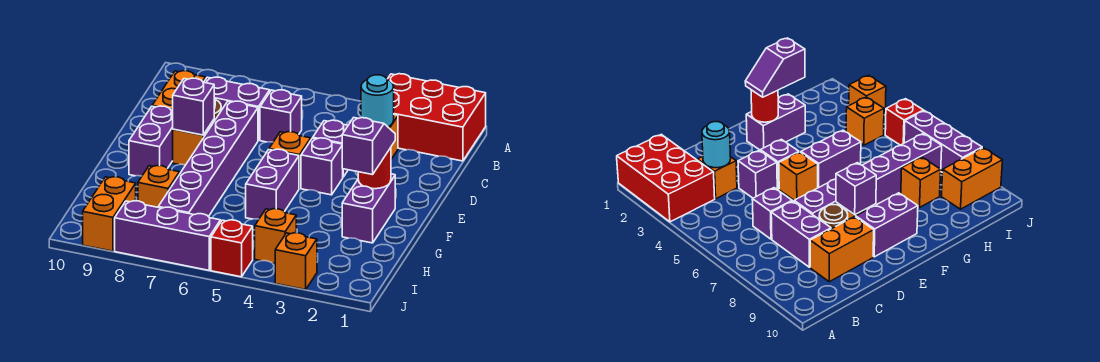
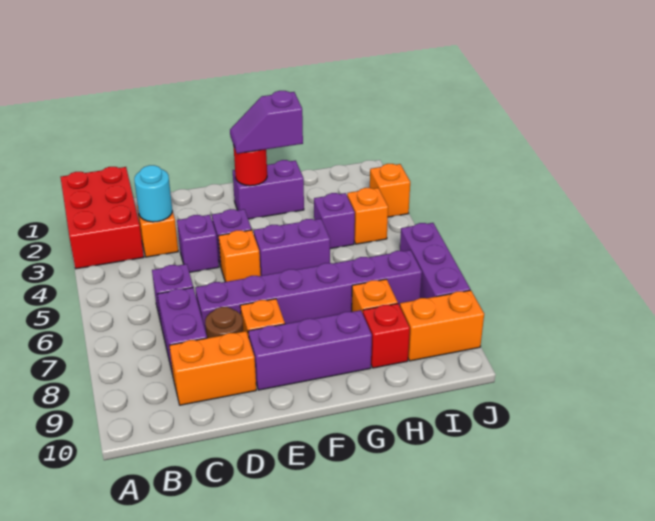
purple 1x1 brick [173,78,214,135] -> purple 1x1 brick moved to [314,193,355,249]
purple 1x2 brick [129,106,173,176] -> purple 1x3 brick [248,310,372,390]
red 1x1 brick [211,220,253,277] -> red 1x1 brick moved to [363,304,410,368]

